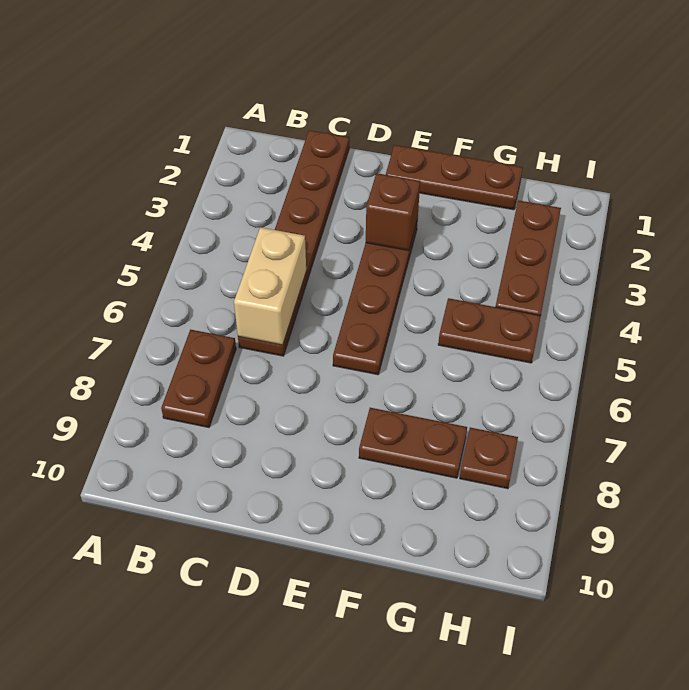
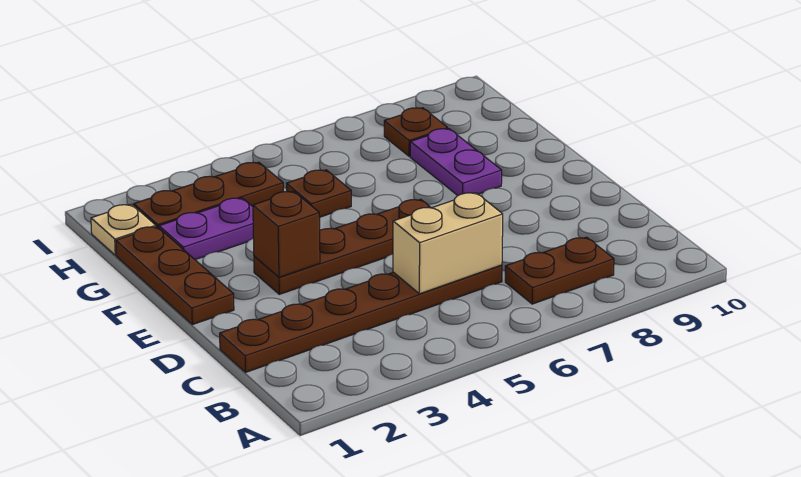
brown 1x2 plate [359,408,467,478] -> purple 1x2 plate [410,129,502,195]
none -> purple 1x2 plate [159,198,253,260]
brown 1x2 plate [438,298,541,363] -> brown 1x1 plate [287,170,351,217]
none -> tan 1x1 plate [91,204,156,255]

